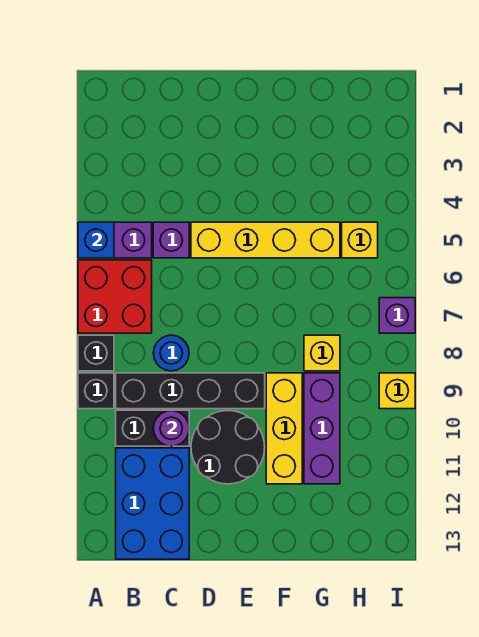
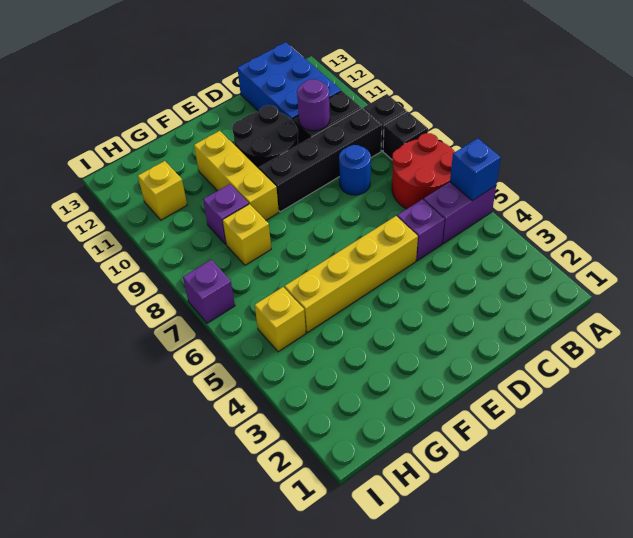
red 2x2 brick [78,260,152,333] -> red 2x2 round brick [392,133,455,209]
purple 1x3 brick [304,373,340,484] -> purple 1x1 brick [203,184,249,244]
yellow 1x1 brick [379,373,415,409] -> yellow 1x1 brick moved to [138,161,187,220]

